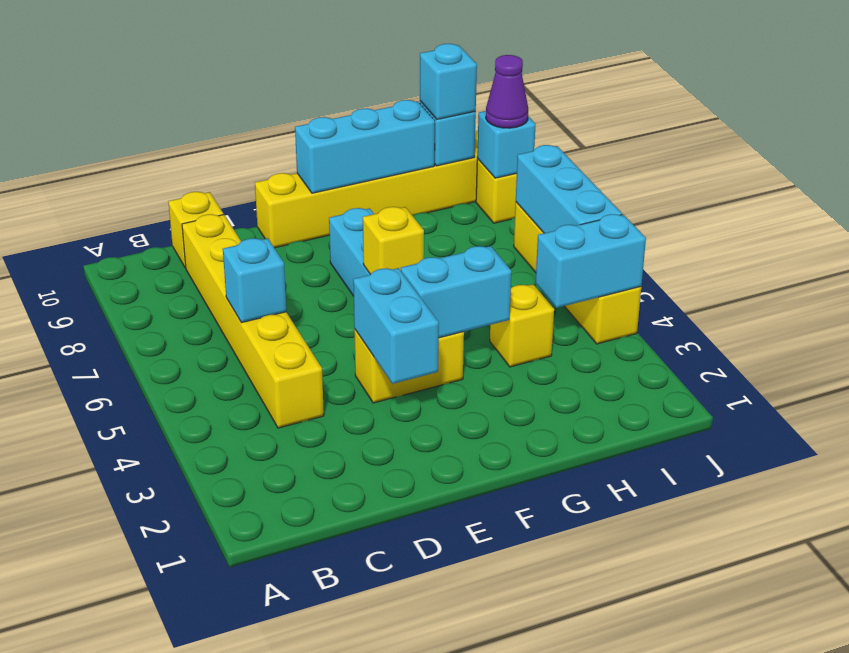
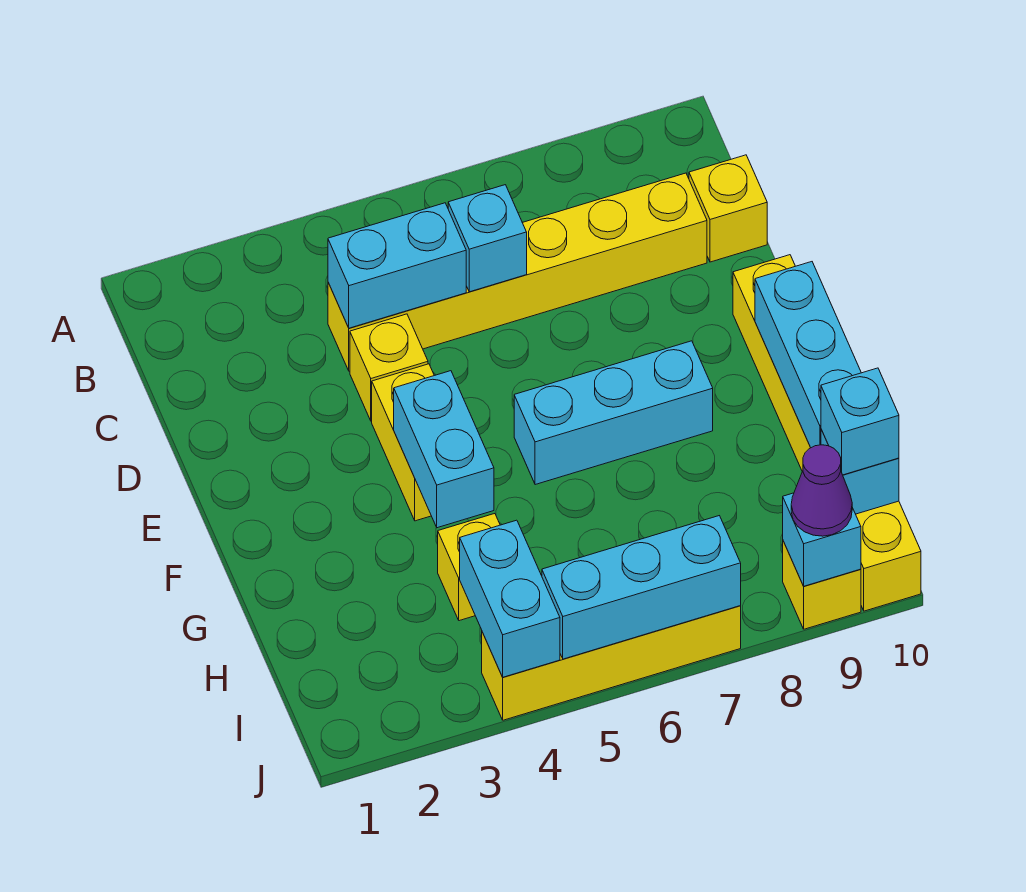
cyan 1x2 brick [353,268,439,384] -> cyan 1x2 brick moved to [328,203,466,328]
yellow 1x1 brick [363,207,424,275] -> yellow 1x1 brick moved to [350,314,428,421]

